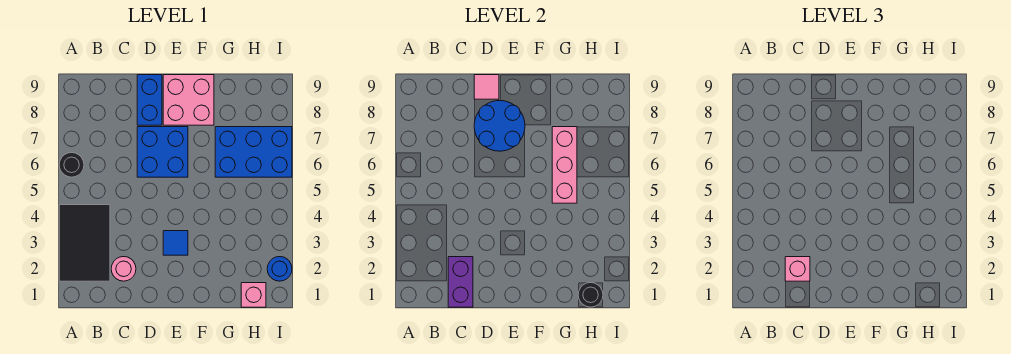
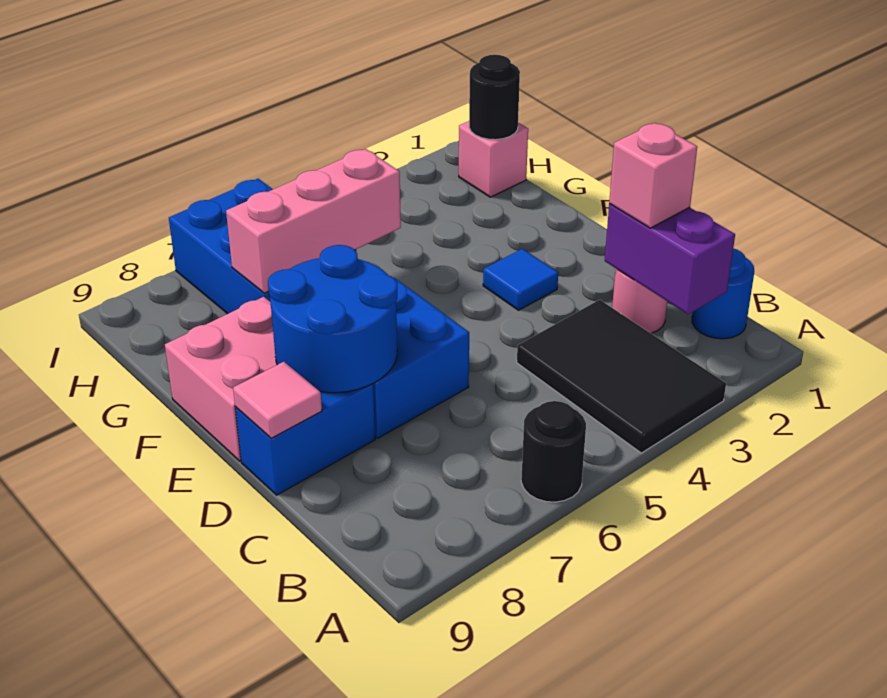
black 2x3 tile [59,205,110,281] -> black 2x3 tile turned to [517,300,726,453]
purple 1x2 brick [448,257,473,307] -> purple 1x2 brick turned to [605,204,735,314]
blue 1x1 round brick [267,257,292,281] -> blue 1x1 round brick moved to [692,248,754,339]

